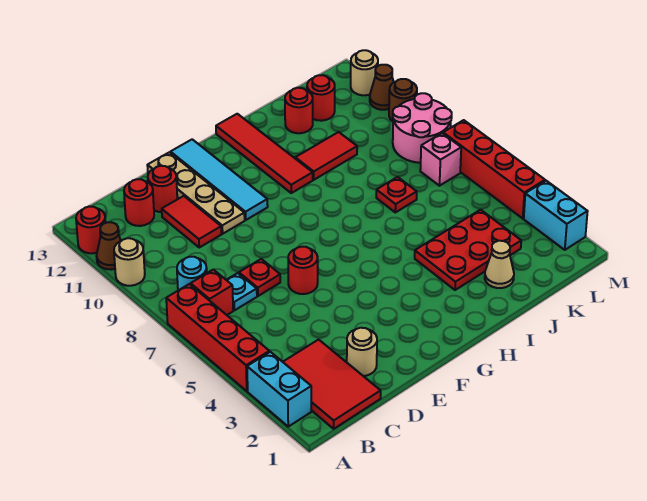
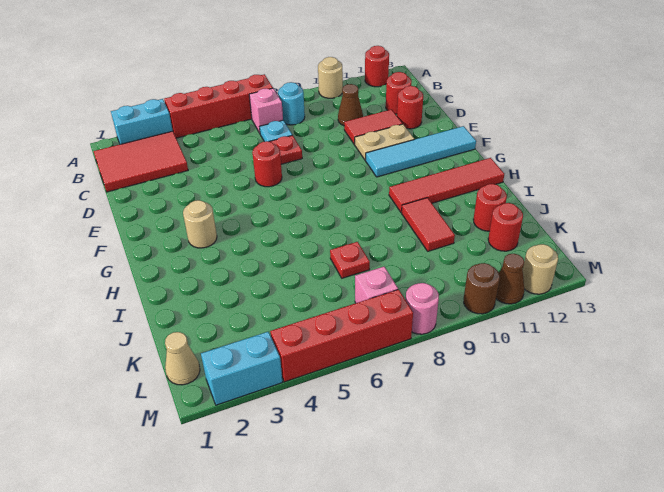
brown 1x1 cone [97,222,121,270] -> brown 1x1 cone moved to [338,84,363,126]
red 1x1 brick [191,270,233,315] -> pink 1x1 brick [249,88,283,133]
tan 1x1 round brick [347,328,377,376] -> tan 1x1 round brick moved to [183,200,217,248]
tan 1x4 plate [147,152,245,234] -> tan 1x2 plate [354,124,414,160]
red 2x3 plate [415,210,521,290] -> none
tan 1x1 cone [485,241,514,288] -> tan 1x1 cone moved to [165,332,200,385]
pink 2x2 round brick [393,93,452,163] -> pink 1x1 round brick [406,283,439,334]

